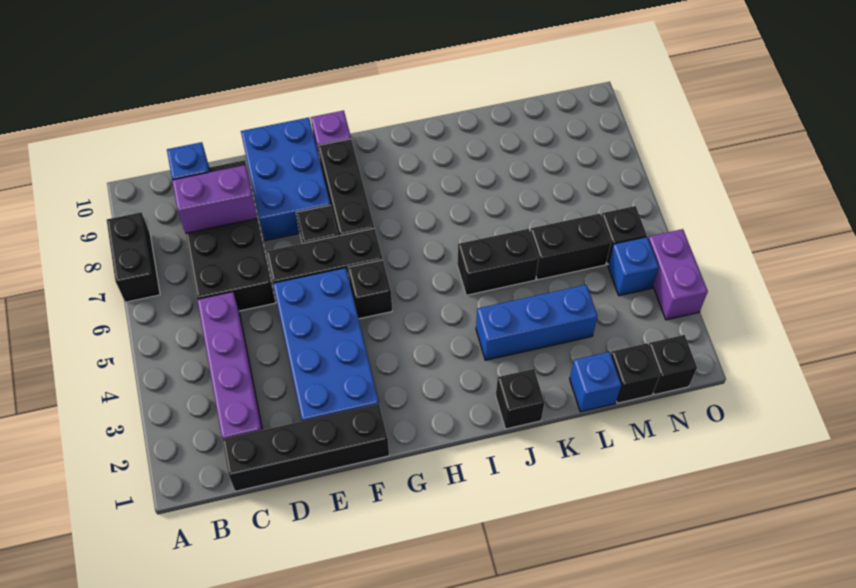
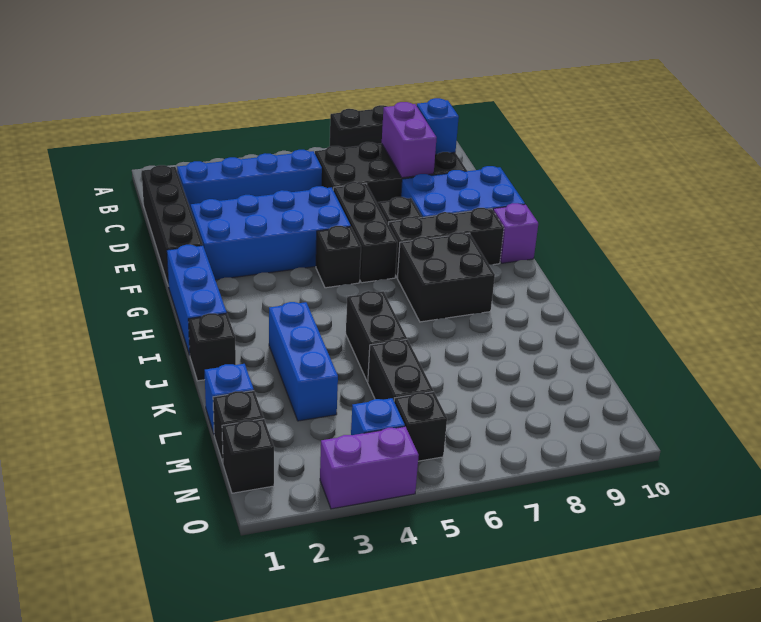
purple 1x4 brick [197,292,262,439] -> blue 1x4 brick [177,150,322,209]
none -> blue 1x3 brick [167,245,227,355]
none -> black 2x2 brick [397,232,495,322]

